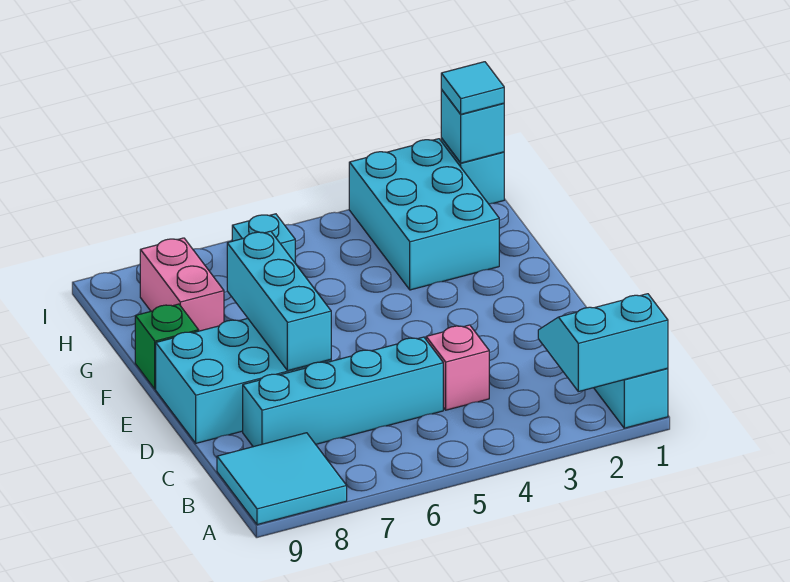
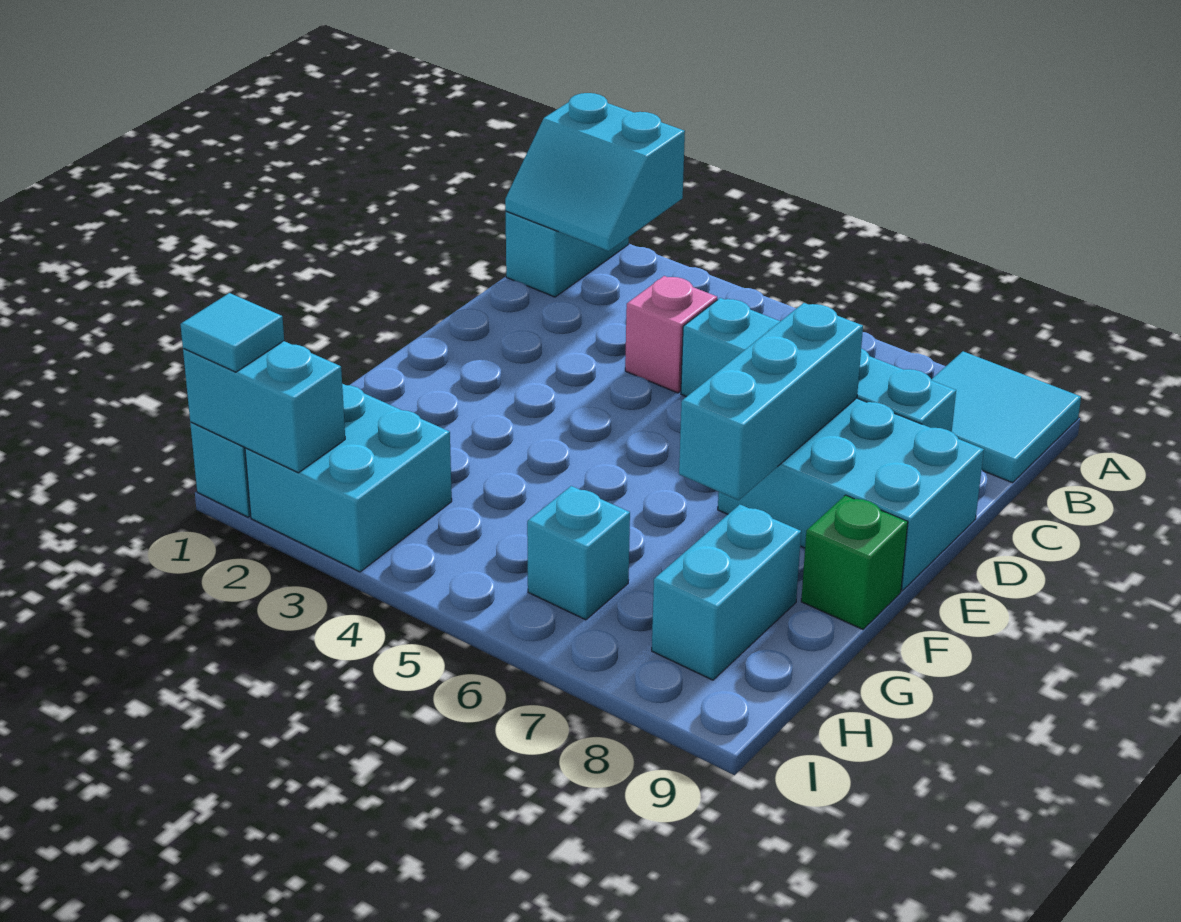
cyan 2x3 brick [349,139,499,290] -> cyan 2x2 brick [245,384,452,572]
pink 1x2 brick [140,238,224,331] -> cyan 1x2 brick [652,504,801,680]
cyan 1x1 brick [441,90,504,163] -> cyan 1x2 brick [183,341,345,473]

